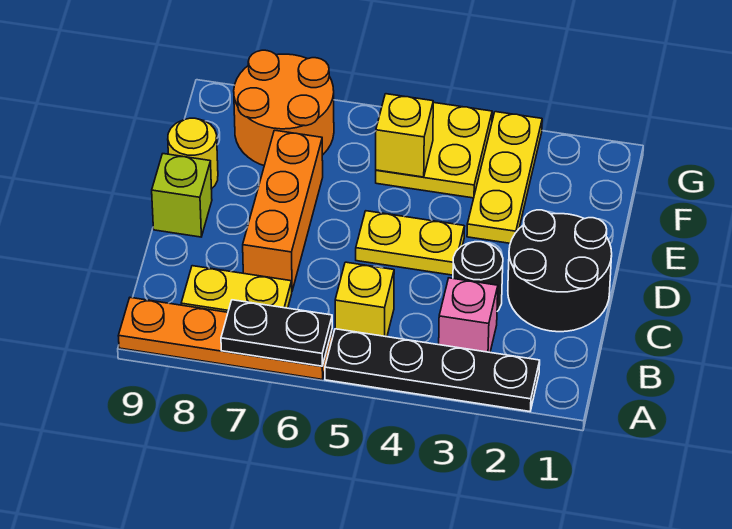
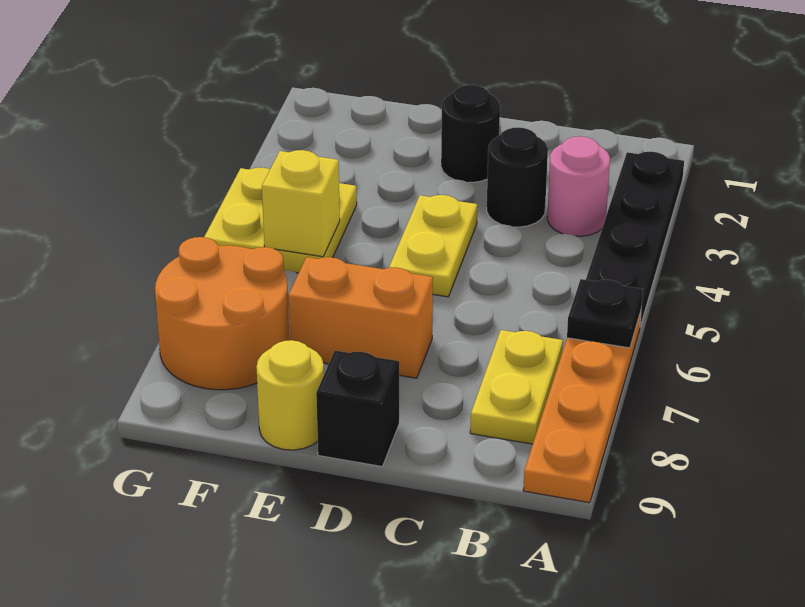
black 1x2 plate [221,300,332,366] -> black 1x1 plate [567,279,643,348]
pink 1x1 brick [439,278,498,352] -> pink 1x1 round brick [547,136,610,237]
yellow 1x1 brick [335,262,394,337] -> none
black 2x2 round brick [508,210,612,332] -> black 1x1 round brick [441,85,500,182]
orange 1x3 brick [243,130,323,290] -> orange 1x2 brick [288,257,433,378]
lime 1x1 brick [152,154,212,237] -> black 1x1 brick [316,351,399,467]
yellow 1x3 plate [467,112,542,243] -> none

